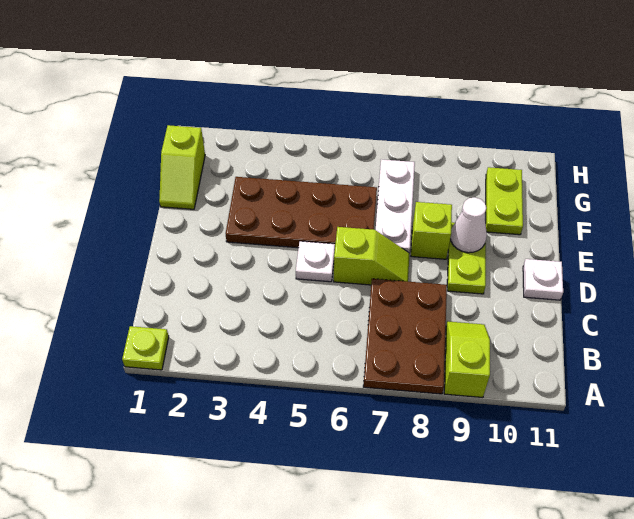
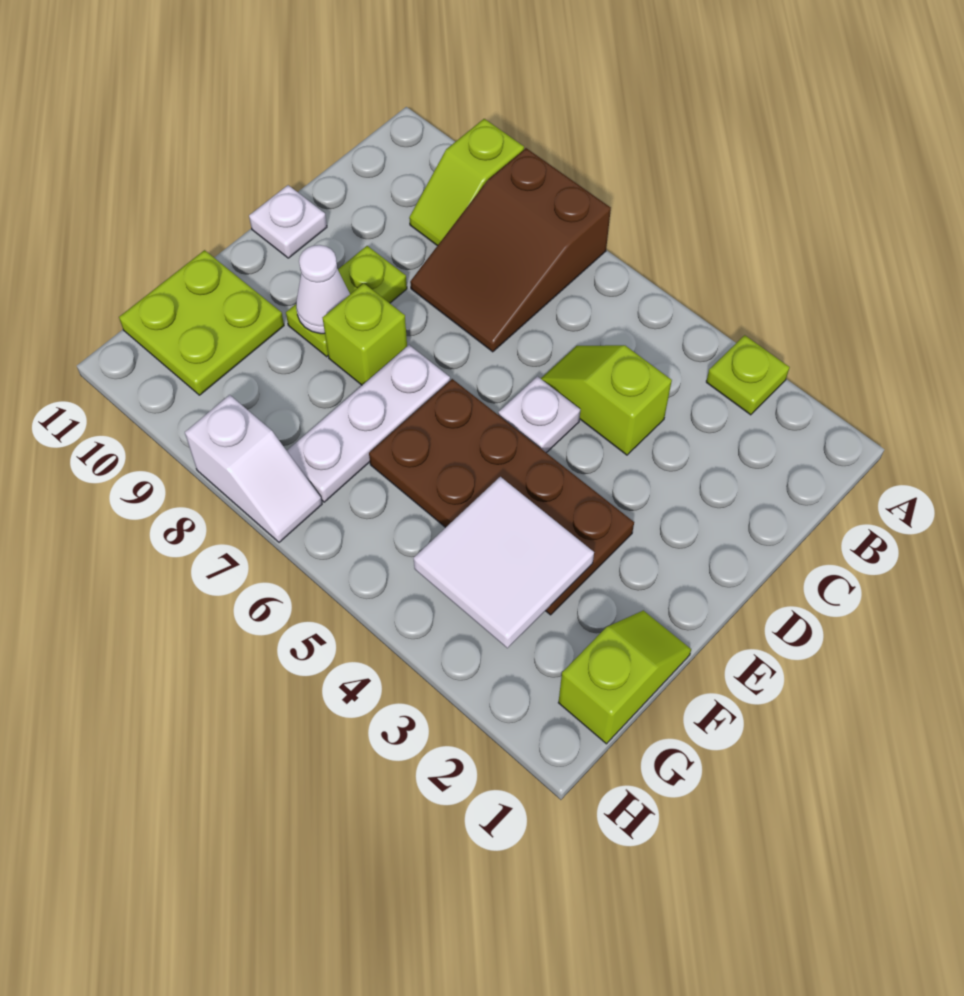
lime 1x1 plate [122,326,169,370] -> lime 1x1 plate moved to [706,335,790,415]
brown 2x3 plate [363,279,447,394] -> brown 2x3 slope [410,148,611,352]
lime 1x2 slope [334,227,410,285] -> lime 1x2 slope moved to [541,345,672,455]
none -> white 2x2 tile [414,477,594,648]
lime 1x2 plate [486,167,523,235] -> lime 2x2 plate [119,250,284,395]
none -> white 1x2 slope [185,395,322,542]

